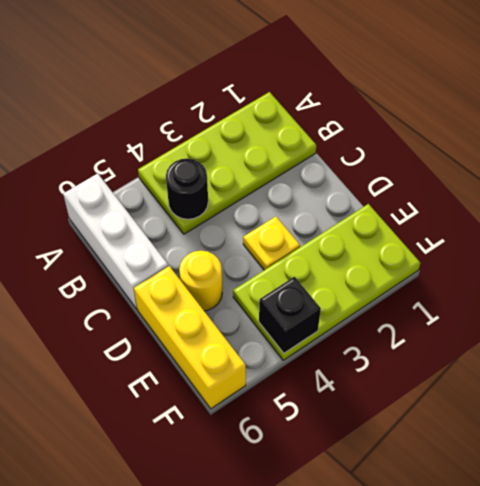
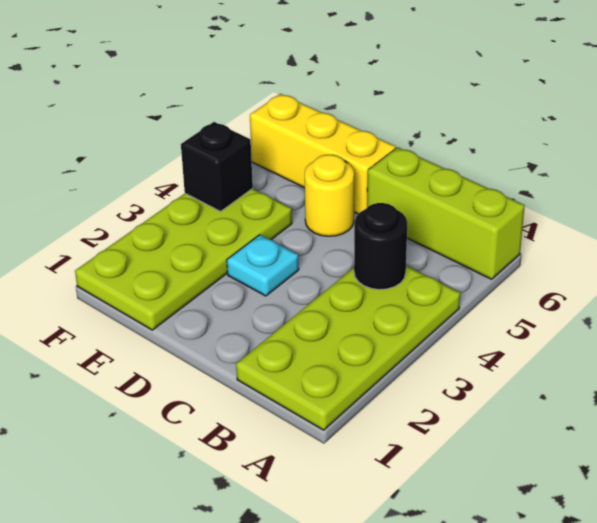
white 1x3 brick [63,174,168,309] -> lime 1x3 brick [367,147,525,279]
yellow 1x1 plate [243,217,300,270] -> cyan 1x1 plate [227,235,299,296]

